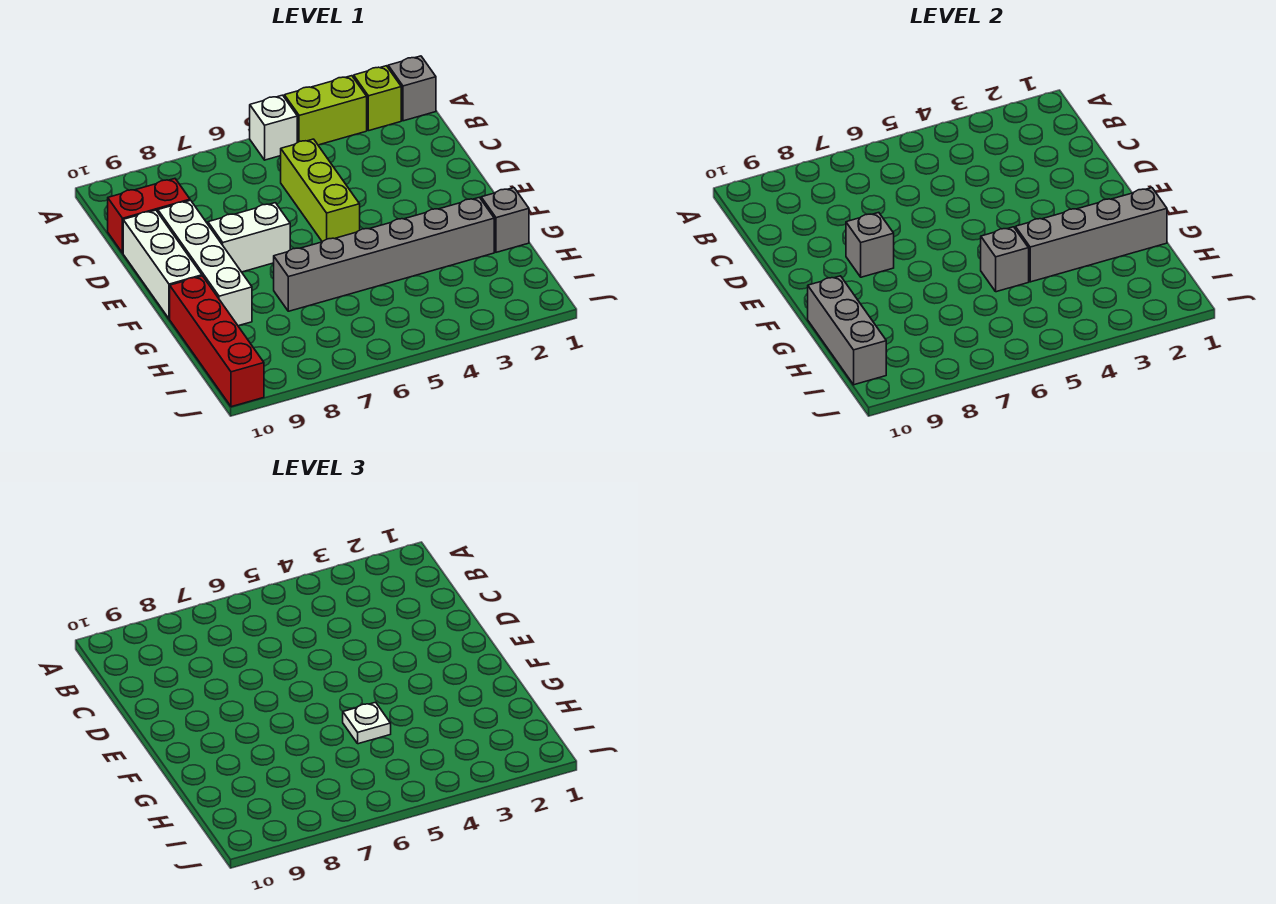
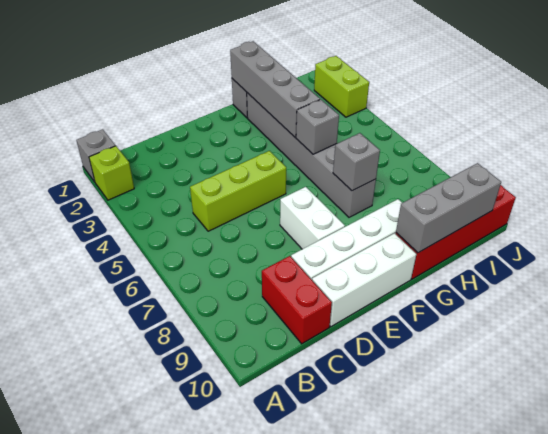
lime 1x2 brick [284,76,367,145] -> lime 1x2 brick moved to [314,56,369,117]
white 1x1 brick [250,95,297,160] -> none
grey 1x1 brick [846,213,894,277] -> grey 1x1 brick moved to [333,133,380,191]
white 1x1 plate [343,702,391,744] -> none

